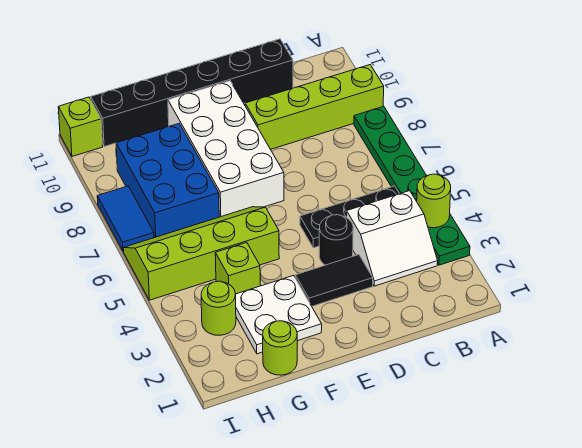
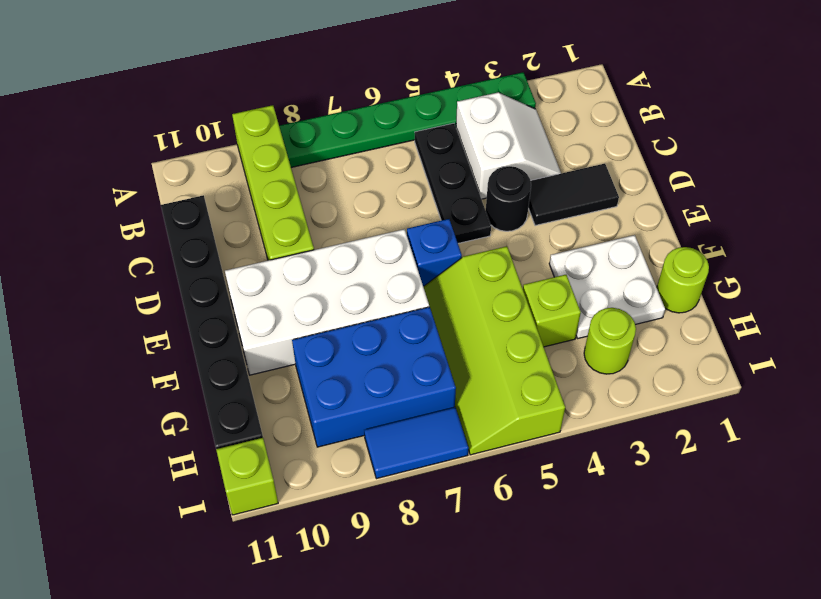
lime 1x1 round brick [417,174,451,228] -> none
black 1x2 tile [295,255,373,306] -> black 1x2 tile turned to [528,164,619,226]
none -> blue 1x1 brick [407,219,462,287]

